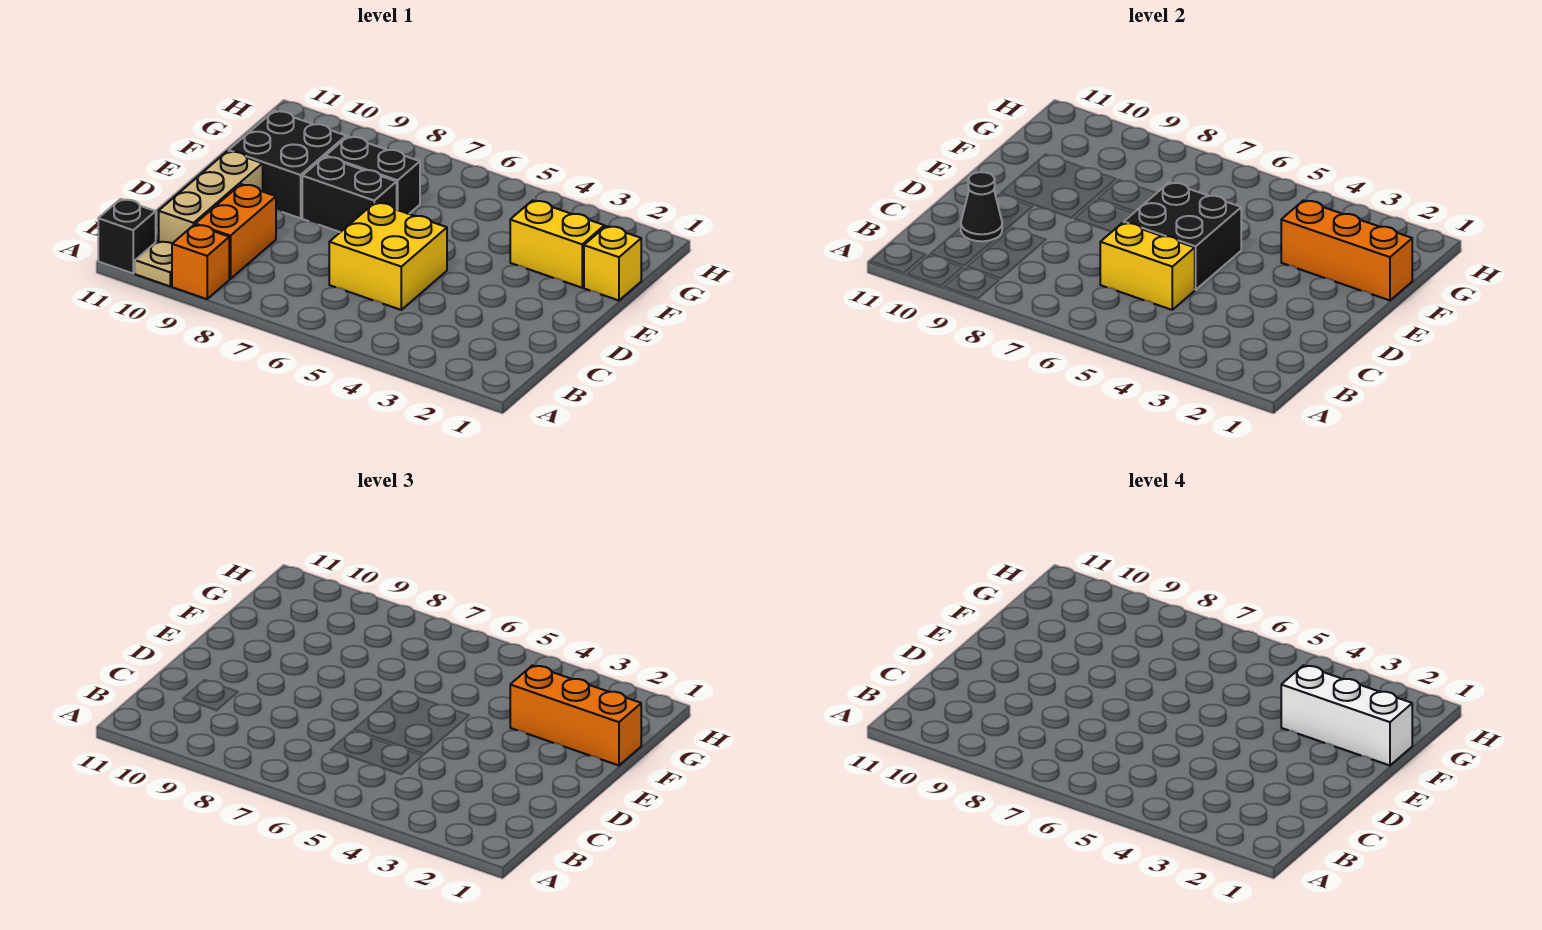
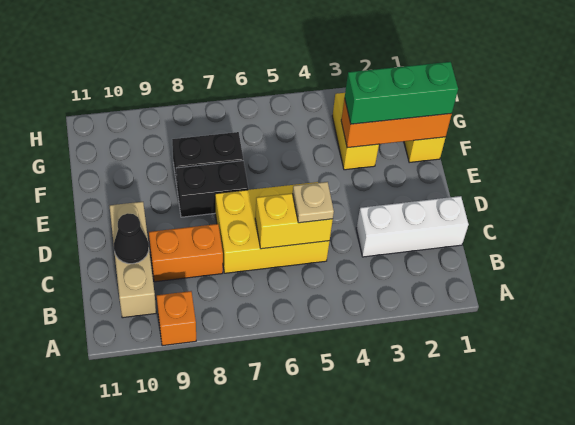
tan 1x1 plate [135,241,172,286] -> tan 1x1 plate moved to [293,182,334,223]
black 1x1 brick [98,199,156,273] -> none
orange 1x2 brick [195,184,276,279] -> orange 1x2 brick turned to [149,224,223,282]
yellow 2x2 brick [329,202,447,310] -> yellow 2x3 brick [215,182,329,273]
black 2x2 brick [1124,182,1241,290] -> none
black 2x2 brick [229,111,346,218] -> none
orange 1x3 brick [510,665,641,765] -> green 1x3 brick [345,62,458,124]
white 1x3 brick [1281,665,1412,765] -> white 1x3 brick moved to [356,196,469,257]
yellow 1x2 brick [510,200,604,288] -> yellow 1x2 brick turned to [332,93,379,170]

